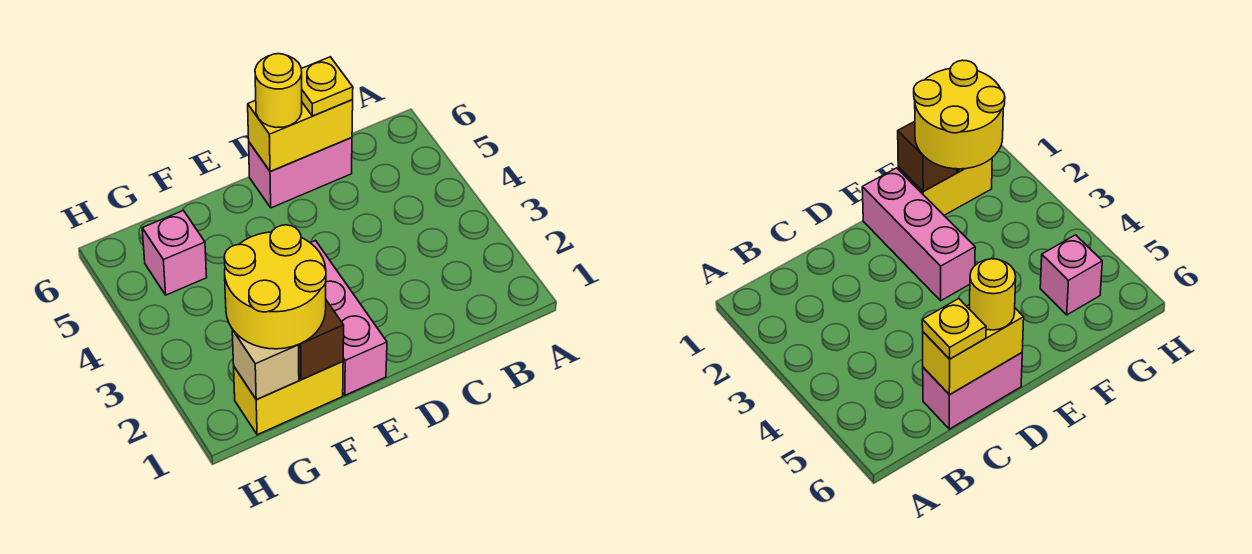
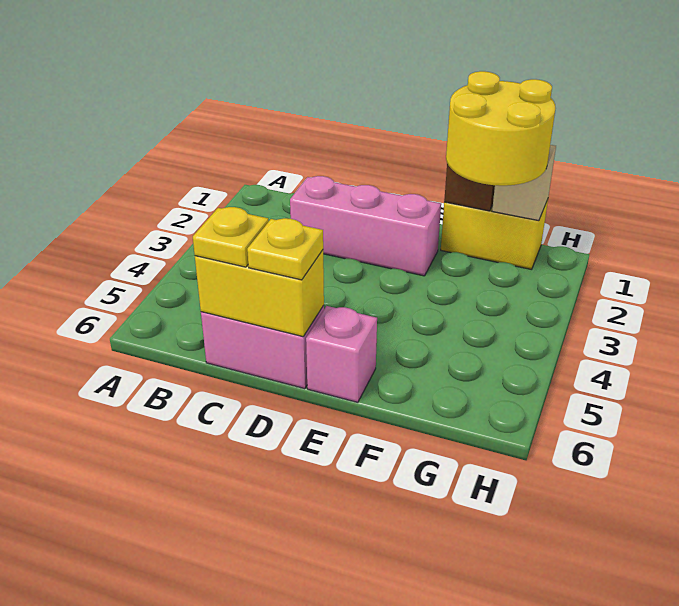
yellow 1x1 round brick [255,54,302,128] -> yellow 1x1 plate [247,218,323,280]
pink 1x3 brick [311,241,387,395] -> pink 1x3 brick turned to [290,176,441,276]
pink 1x1 brick [142,211,207,295] -> pink 1x1 brick moved to [306,306,377,402]

